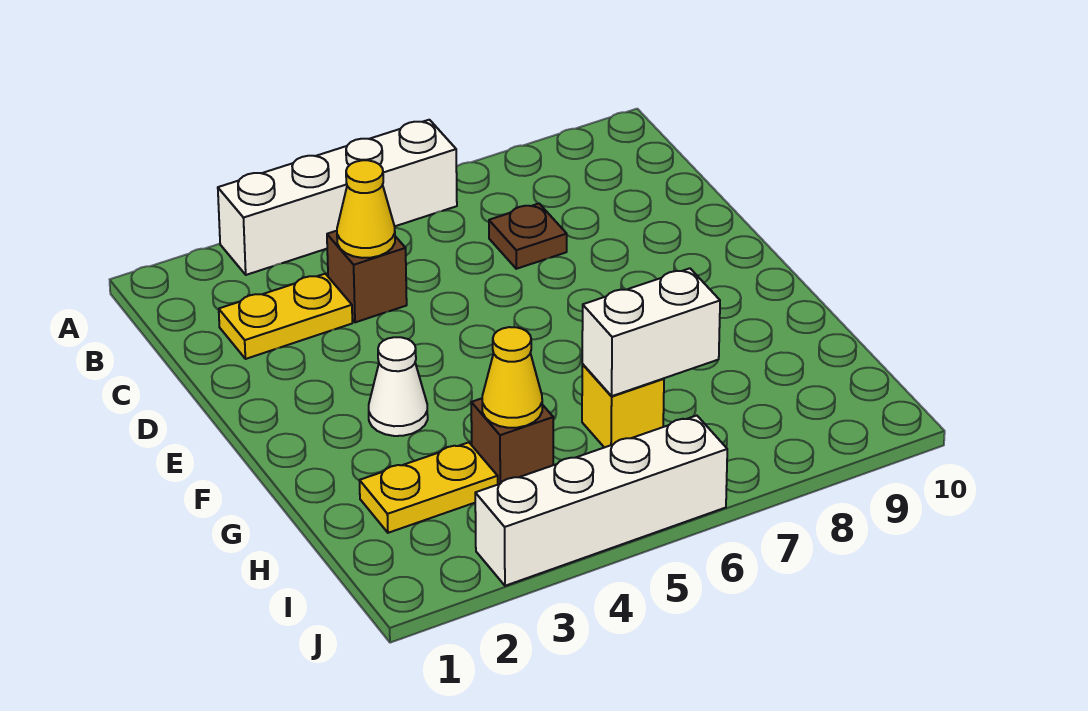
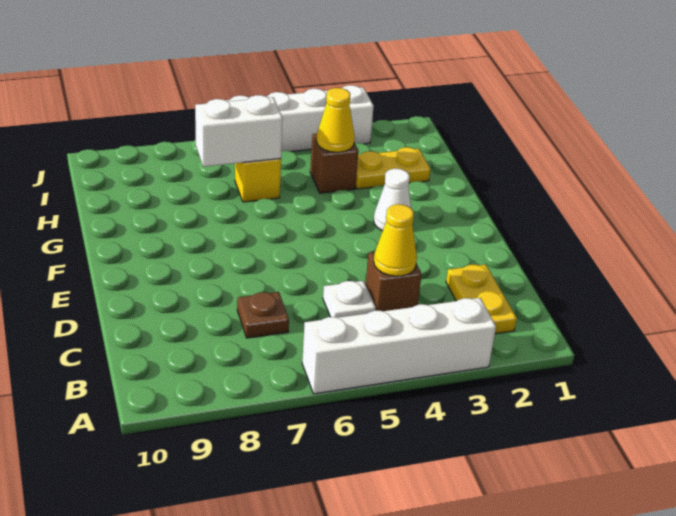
yellow 1x2 plate [219,274,352,359] -> yellow 1x2 plate turned to [446,265,517,334]
none -> white 1x1 plate [323,281,376,318]

